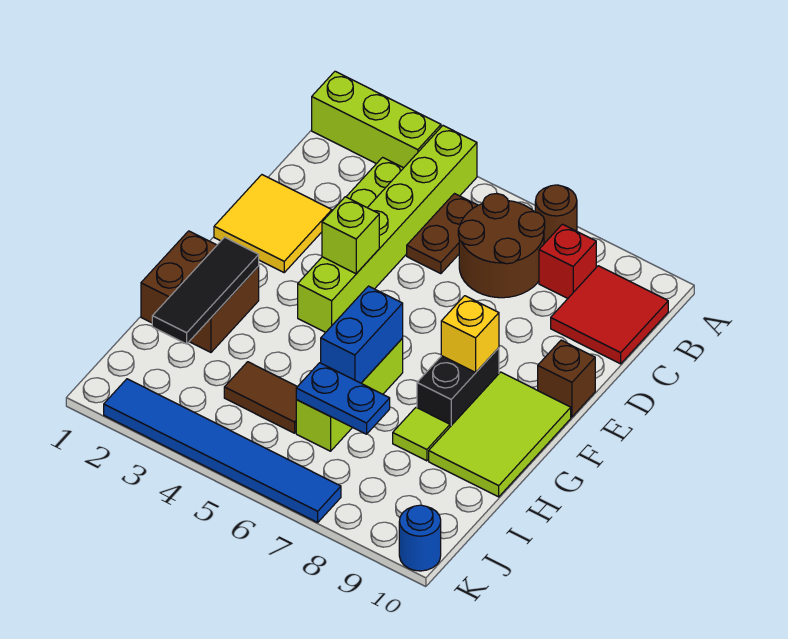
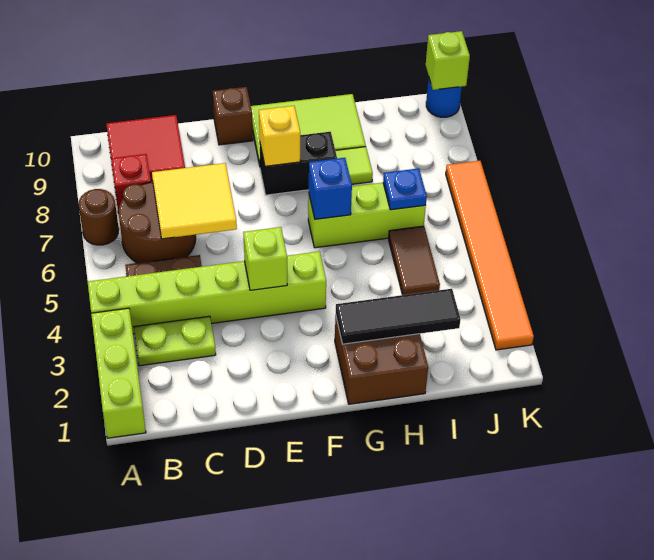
yellow 2x2 tile [214,175,332,272] -> yellow 2x2 tile moved to [152,163,237,239]
blue 1x2 brick [321,286,403,383] -> blue 1x1 brick [309,158,352,219]
blue 1x2 plate [296,363,390,434] -> blue 1x1 plate [383,168,427,210]
blue 1x6 tile [104,379,341,523] -> orange 1x6 tile [446,161,534,350]
none -> lime 1x1 brick [426,31,470,90]

